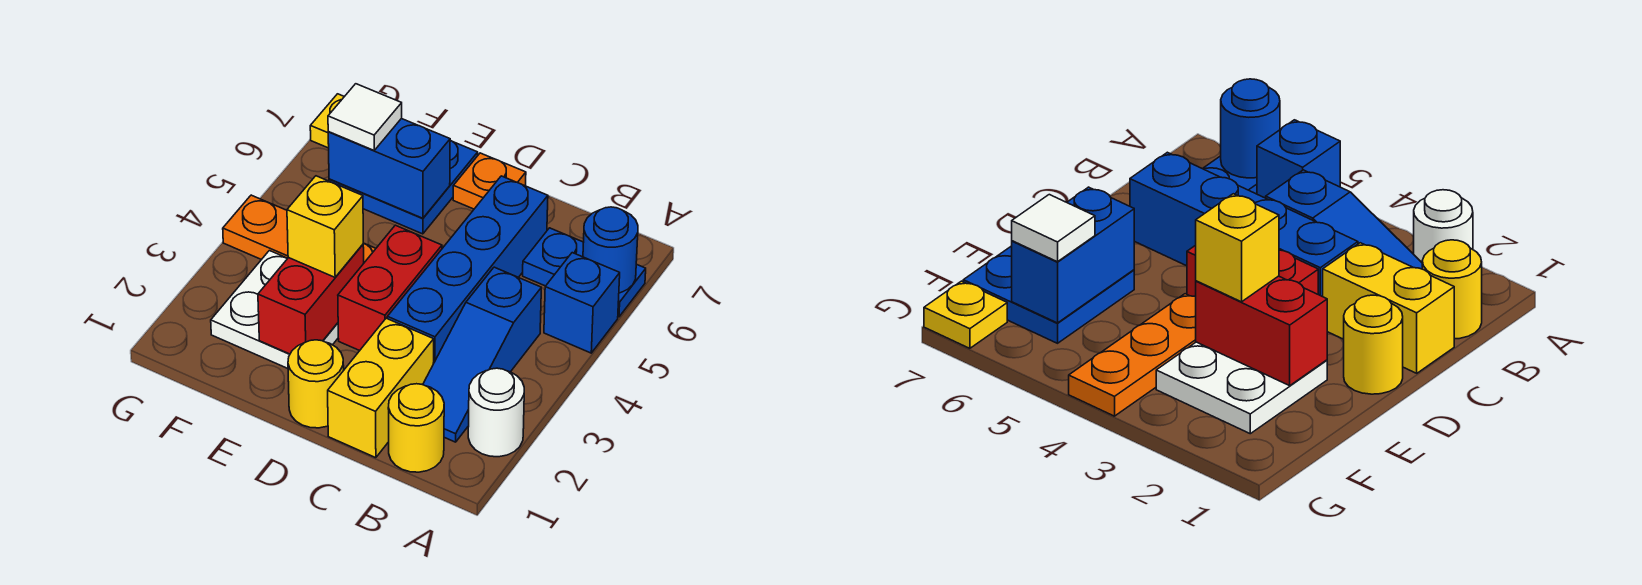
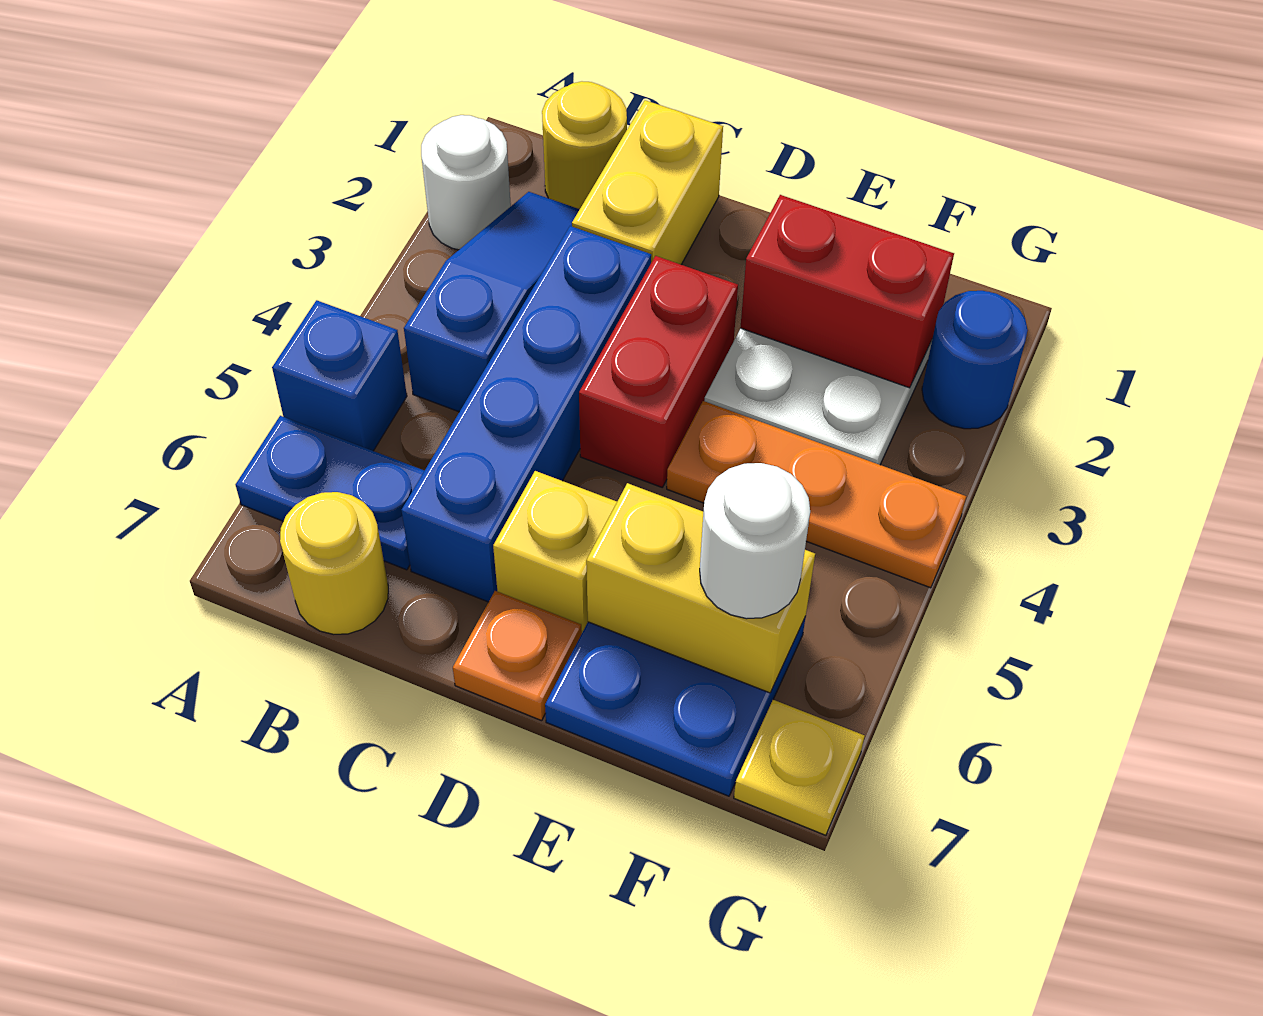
blue 1x1 round brick [583,207,638,293] -> blue 1x1 round brick moved to [922,291,1028,429]
yellow 1x1 round brick [288,340,344,428] -> yellow 1x1 round brick moved to [280,492,388,634]
red 1x2 brick [258,245,364,354] -> red 1x2 brick turned to [740,195,954,388]
yellow 1x1 brick [287,176,363,277] -> yellow 1x1 brick moved to [493,471,617,632]
blue 1x2 brick [328,118,450,218] -> yellow 1x2 brick [586,483,815,693]
white 1x1 tile [328,84,402,150] -> white 1x1 round brick [700,463,810,619]

